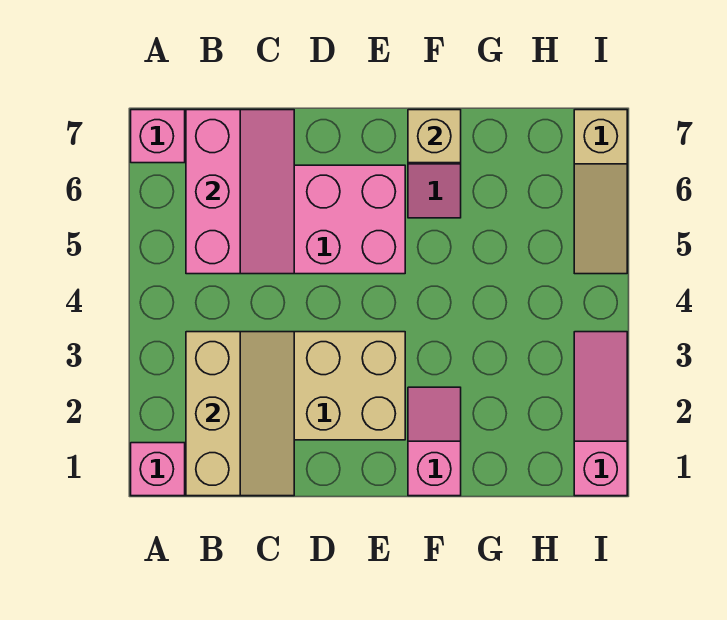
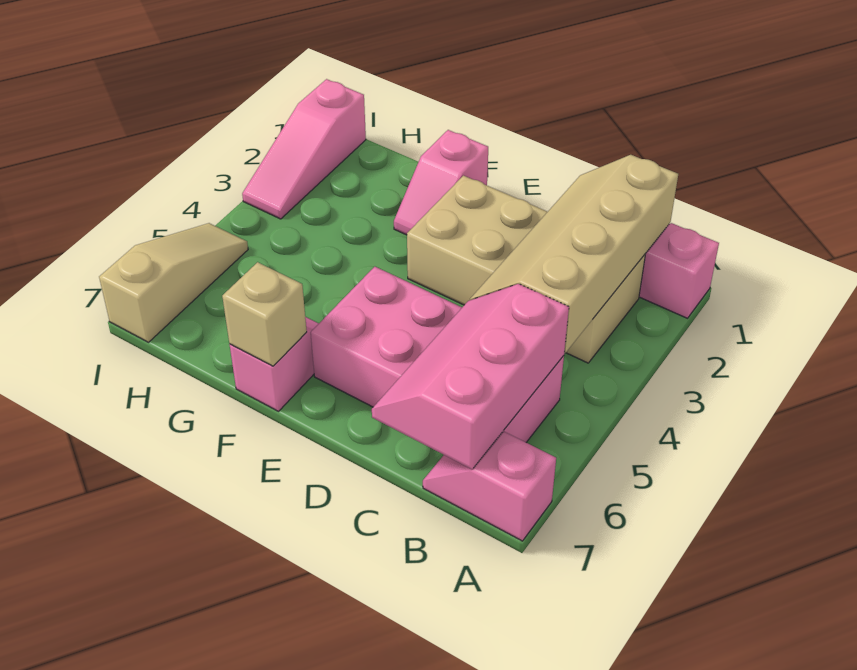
tan 2x3 slope [186,332,294,496] -> tan 2x4 slope [470,155,678,353]

